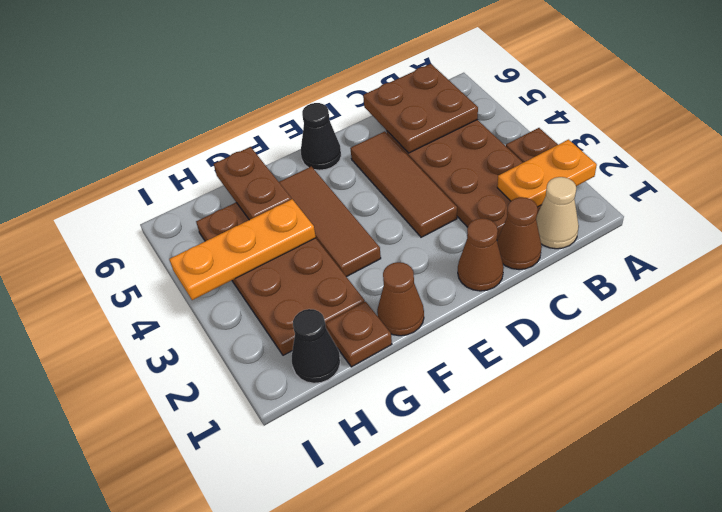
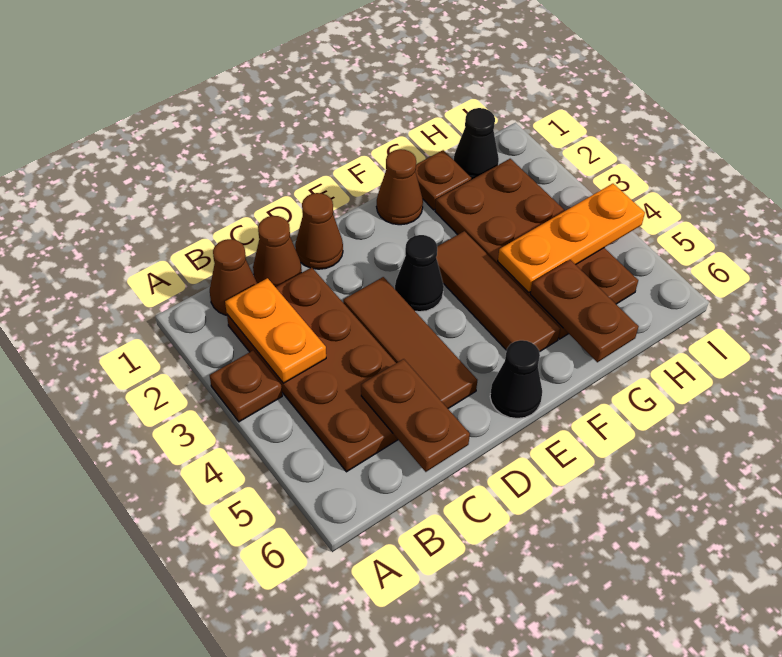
orange 1x2 plate [497,140,597,207] -> orange 1x2 plate turned to [225,278,326,383]
tan 1x1 cone [536,177,579,249] -> brown 1x1 cone [210,239,257,315]
brown 2x2 plate [363,64,478,153] -> brown 1x2 plate [361,359,470,472]
none -> black 1x1 cone [395,235,444,312]

